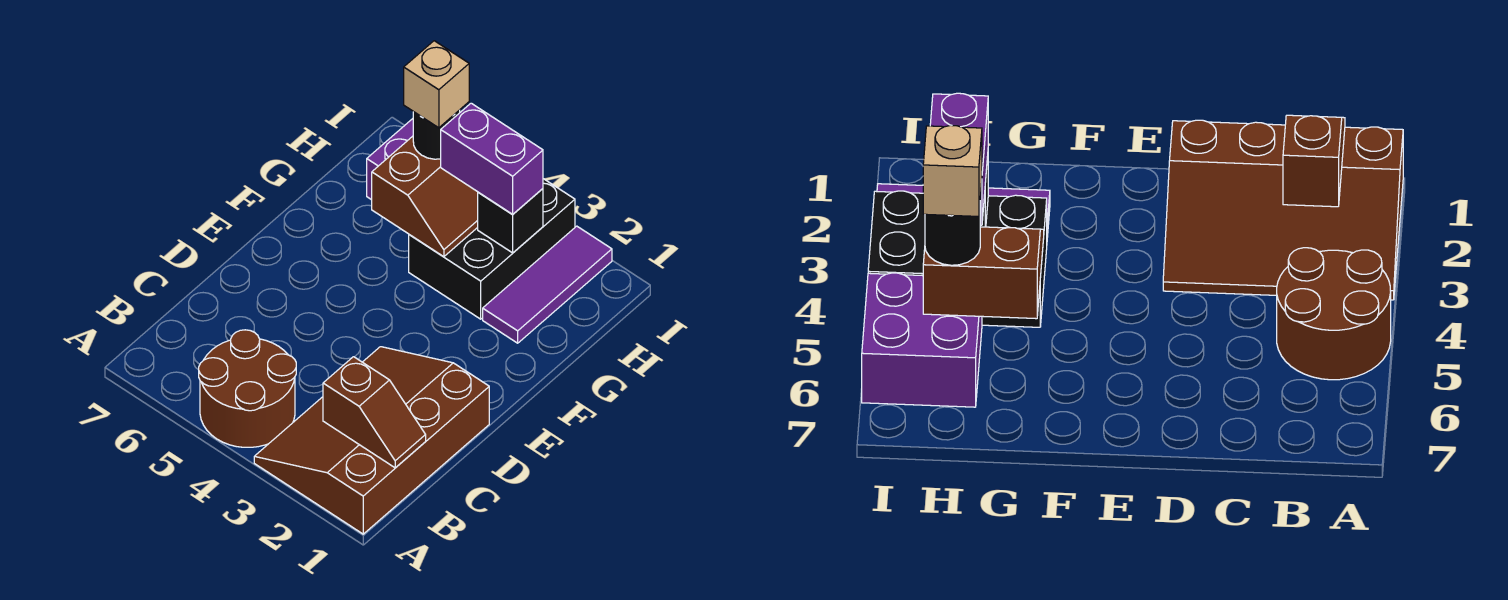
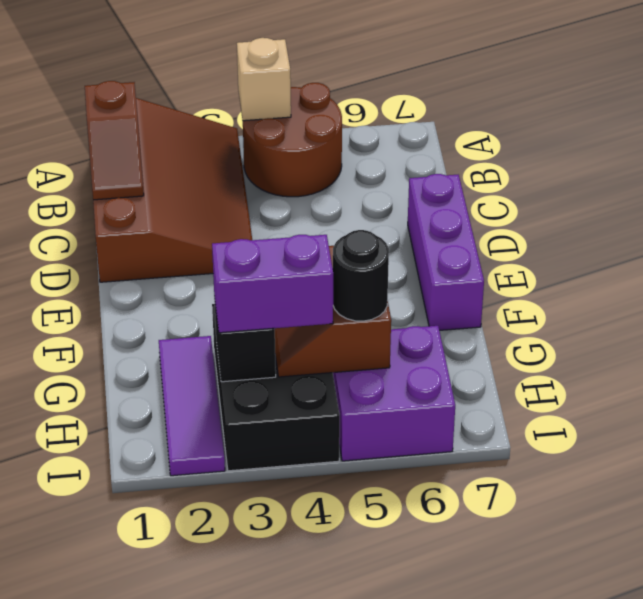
brown 1x2 slope [323,357,426,468] -> brown 1x2 slope turned to [85,81,144,200]
none -> purple 1x3 brick [408,174,484,330]
tan 1x1 brick [404,41,469,128] -> tan 1x1 brick moved to [237,38,291,121]

